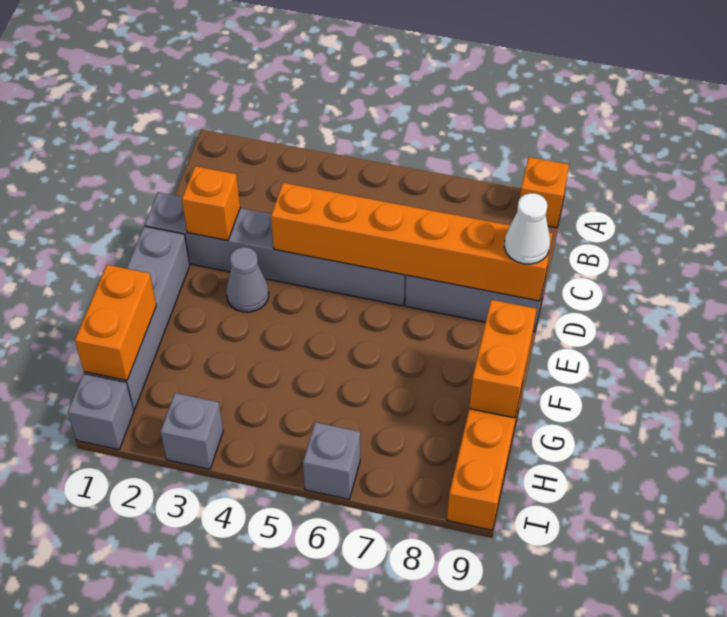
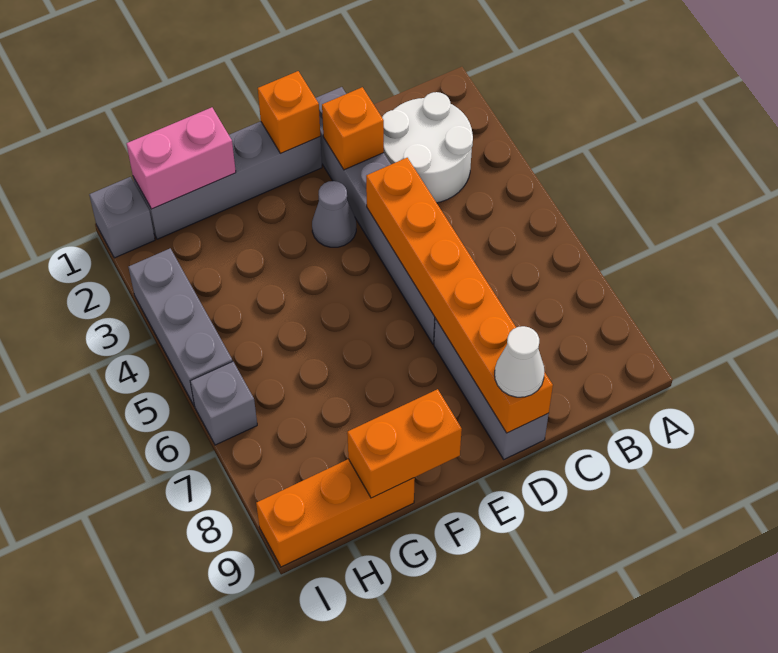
orange 1x1 brick [520,157,569,228] -> orange 1x1 brick moved to [258,71,320,153]
none -> white 2x2 round brick [382,92,473,203]
orange 1x2 brick [75,265,156,381] -> pink 1x2 brick [126,107,236,209]
grey 1x1 brick [160,393,223,469] -> grey 1x3 brick [129,248,233,406]

